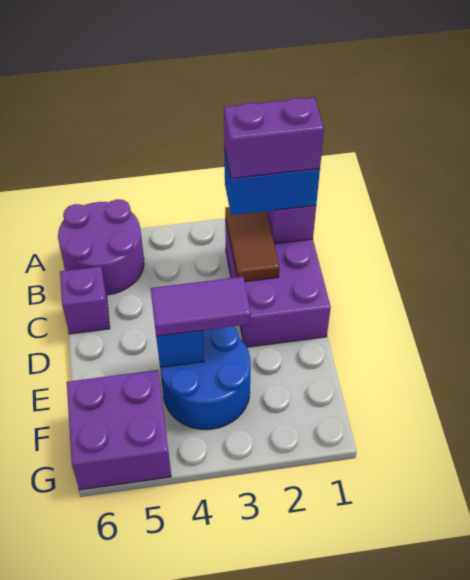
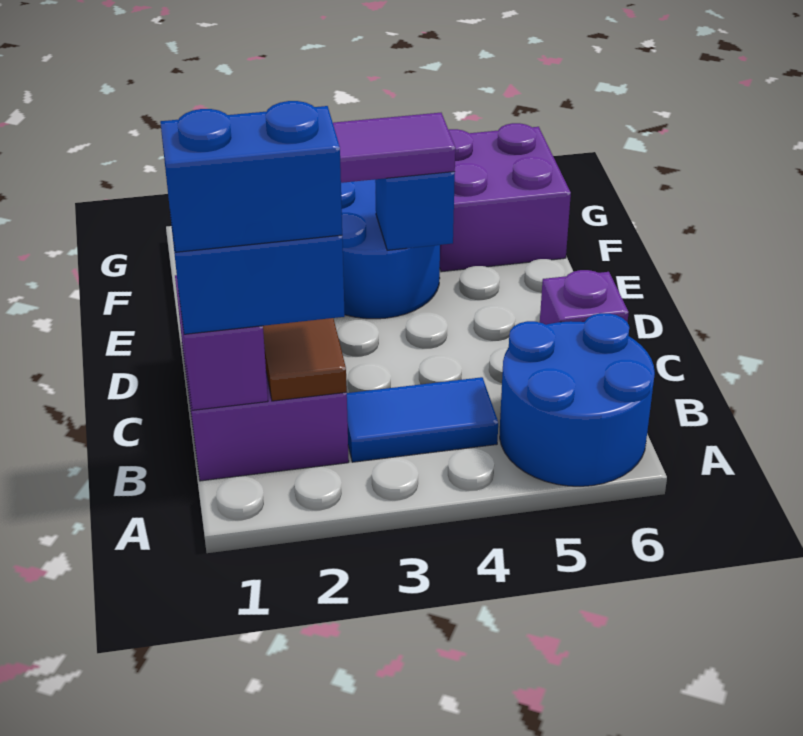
purple 2x2 round brick [58,199,144,295] -> blue 2x2 round brick [500,313,655,486]
purple 1x2 brick [224,97,324,178] -> blue 1x2 brick [160,101,342,252]
none -> blue 1x2 tile [347,377,498,462]

